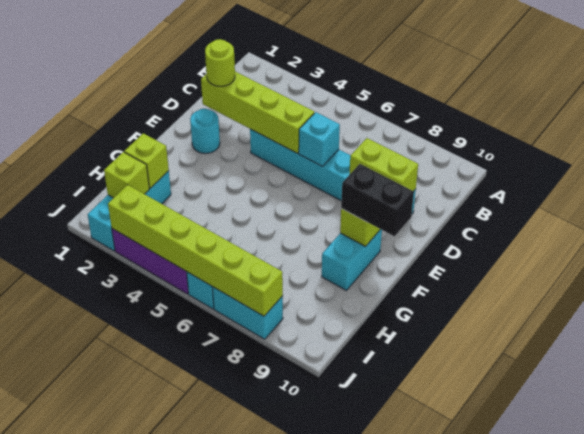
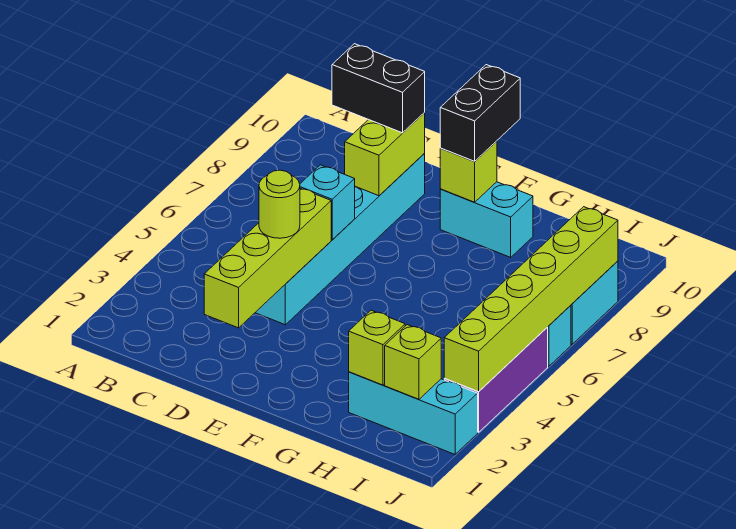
none -> black 1x2 brick [332,44,425,133]
lime 1x1 round brick [205,39,235,86] -> lime 1x1 round brick moved to [259,170,300,238]
cyan 1x1 round brick [190,109,220,154] -> none

